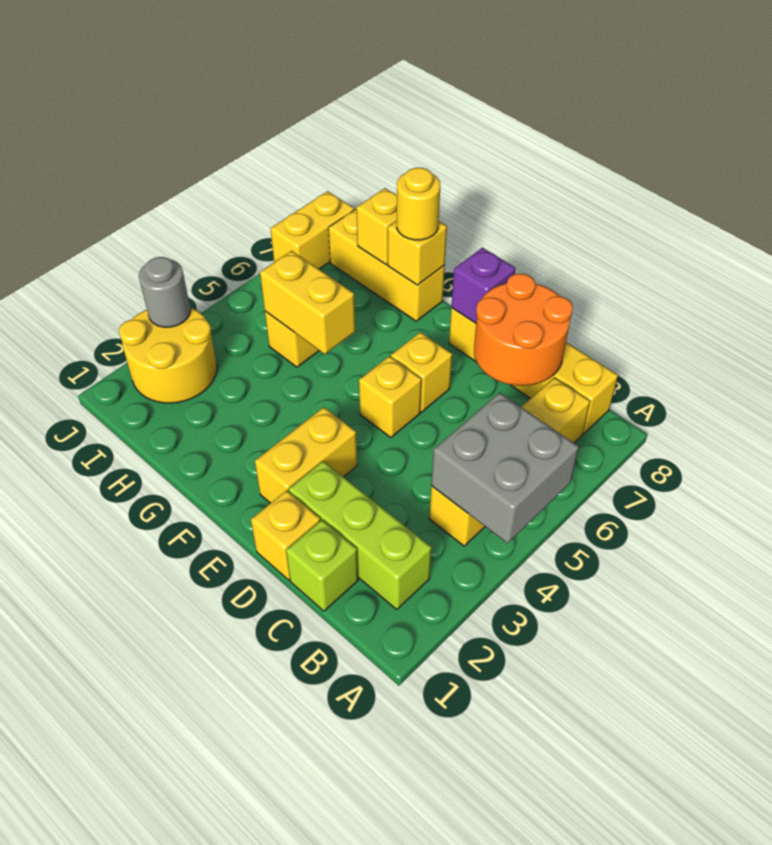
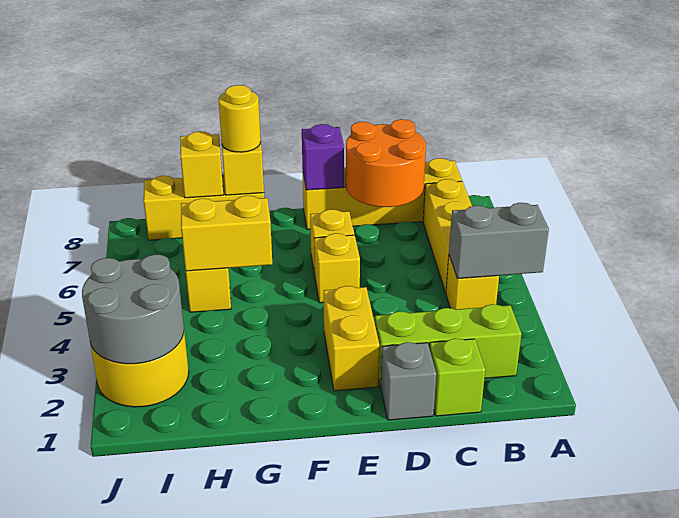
grey 2x2 brick [431,393,579,543] -> grey 1x2 brick [449,203,549,279]
yellow 1x1 brick [251,490,321,580] -> grey 1x1 brick [381,342,436,420]
grey 1x1 round brick [139,257,191,327] -> grey 2x2 round brick [82,254,184,364]
yellow 1x2 brick [270,191,354,269] -> none

